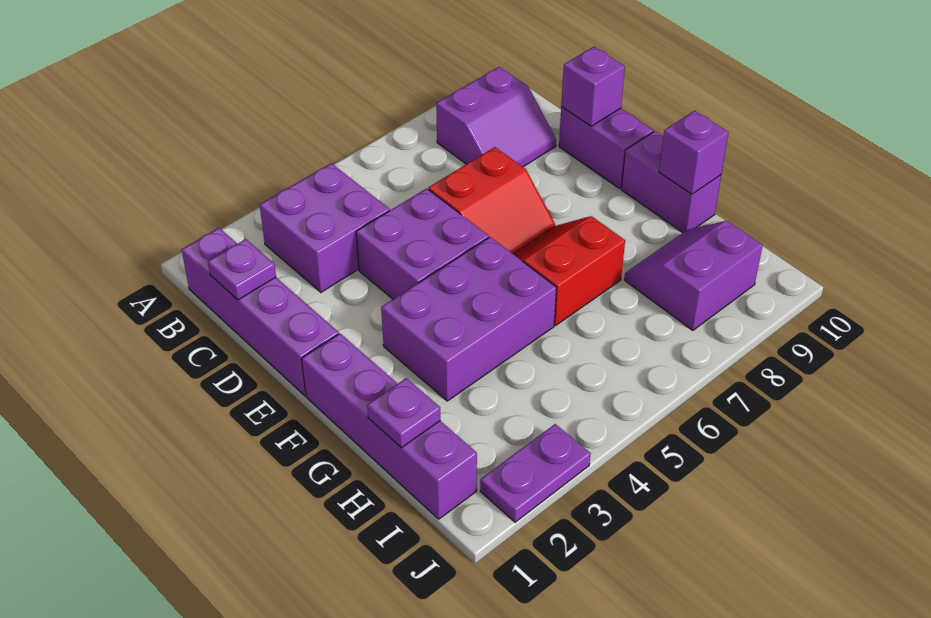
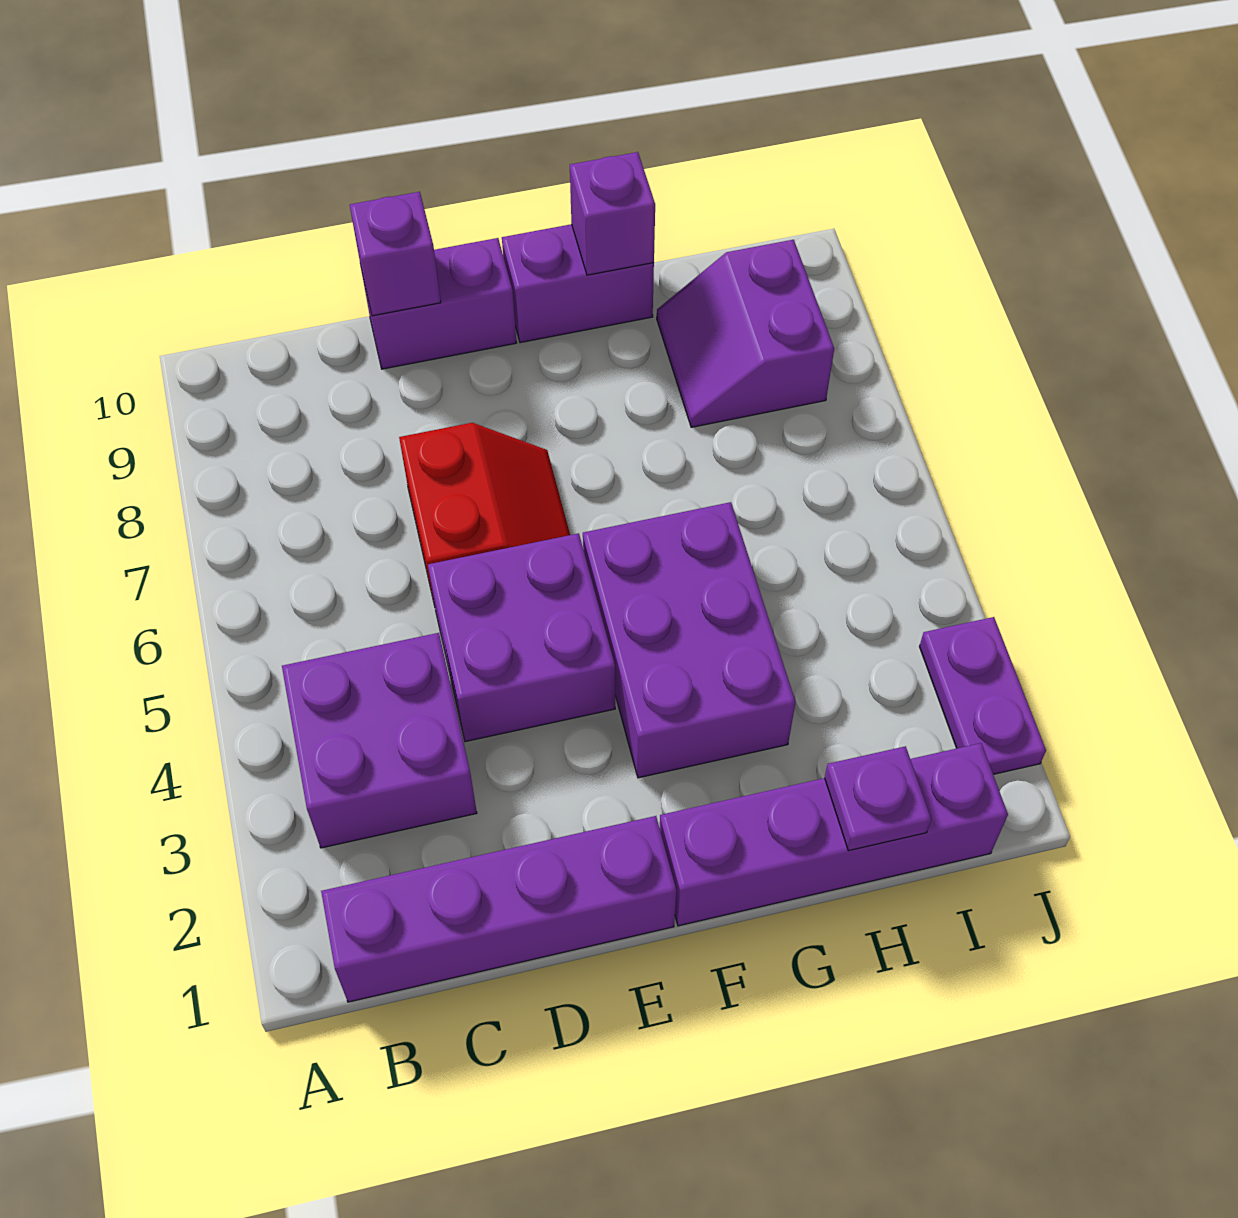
purple 2x2 slope [436,67,556,167] -> none
purple 1x1 plate [208,239,276,300] -> none
red 2x2 slope [513,216,625,326] -> none

